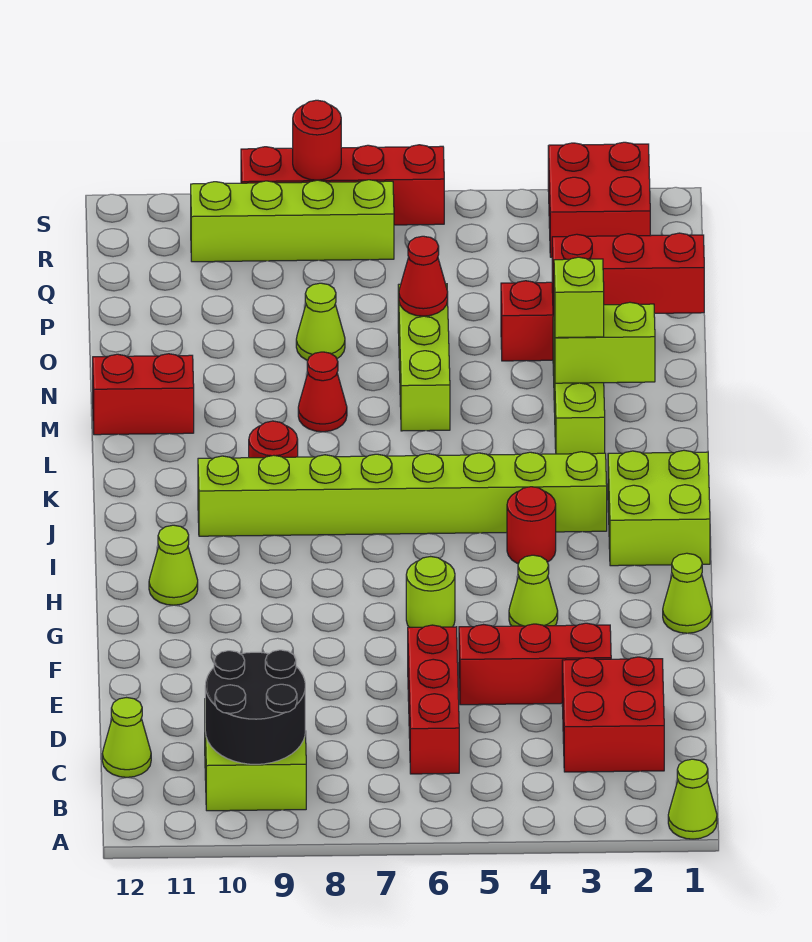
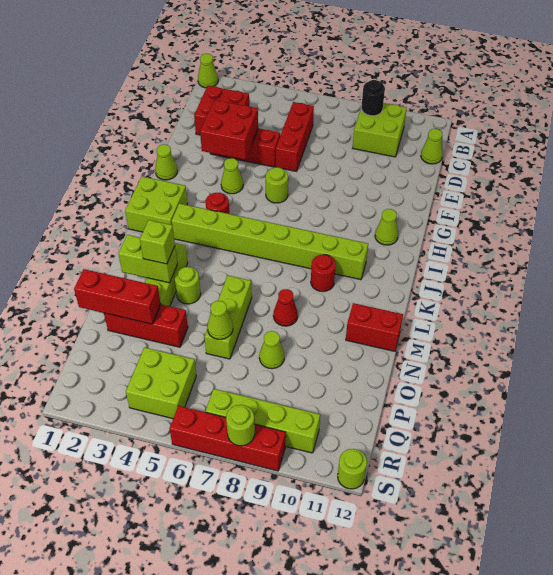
black 2x2 round brick [205,650,305,764] -> black 1x1 round brick [361,80,385,116]
none -> lime 1x1 round brick [174,267,201,304]
red 1x1 cone [399,236,448,316] -> lime 1x1 cone [207,301,233,339]
none -> lime 2x2 brick [126,347,196,419]
red 2x2 brick [548,142,650,257] -> red 2x2 brick moved to [200,100,258,160]
red 1x1 round brick [293,100,341,180] -> lime 1x1 round brick [226,405,255,446]
none -> lime 1x1 round brick [338,449,367,489]

